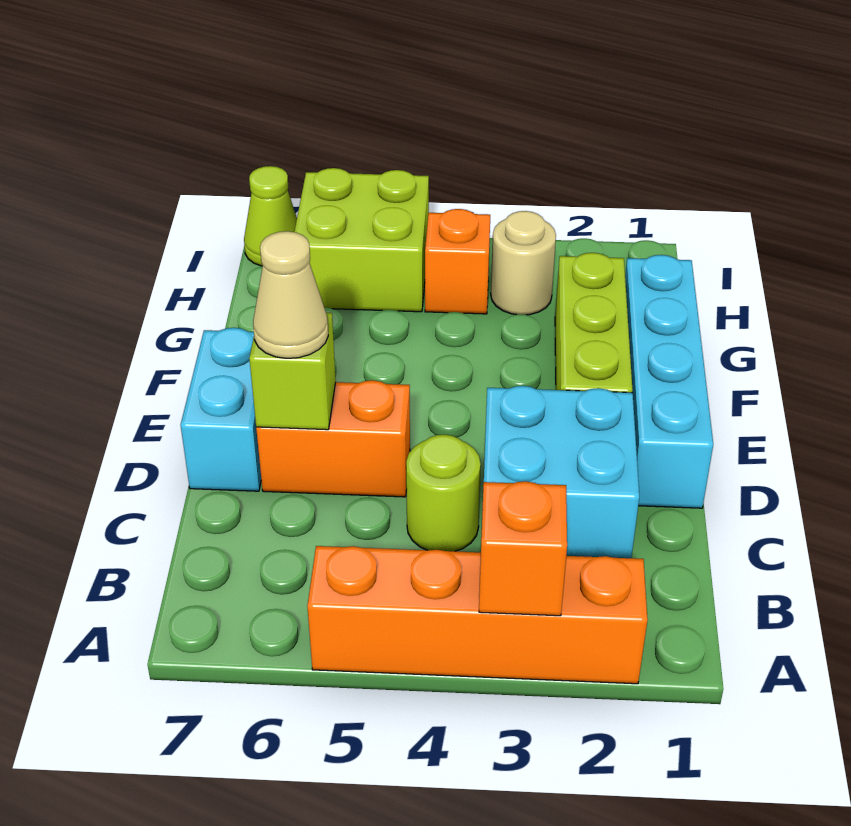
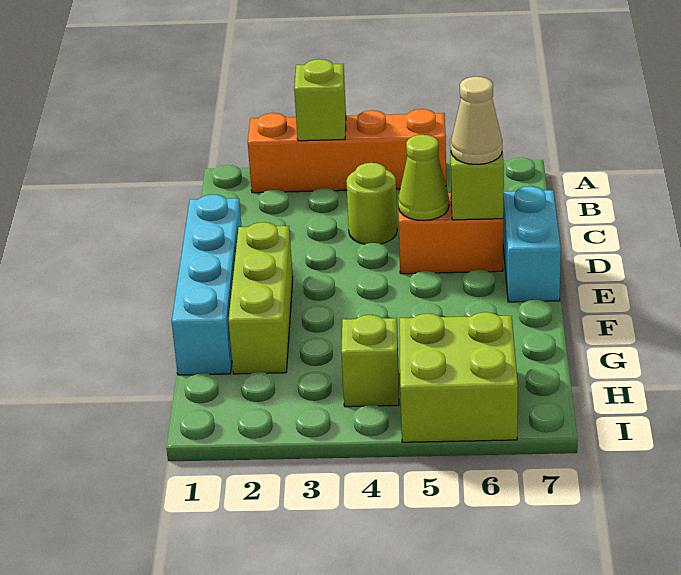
orange 1x1 brick [479,481,567,616] -> lime 1x1 brick [294,59,346,141]
cyan 2x2 brick [484,386,639,558] -> none
tan 1x1 round brick [491,211,556,315] -> none
orange 1x1 brick [425,209,490,314] -> lime 1x1 brick [341,315,399,407]
lime 1x1 cone [244,166,297,266] -> lime 1x1 cone moved to [398,135,449,221]

